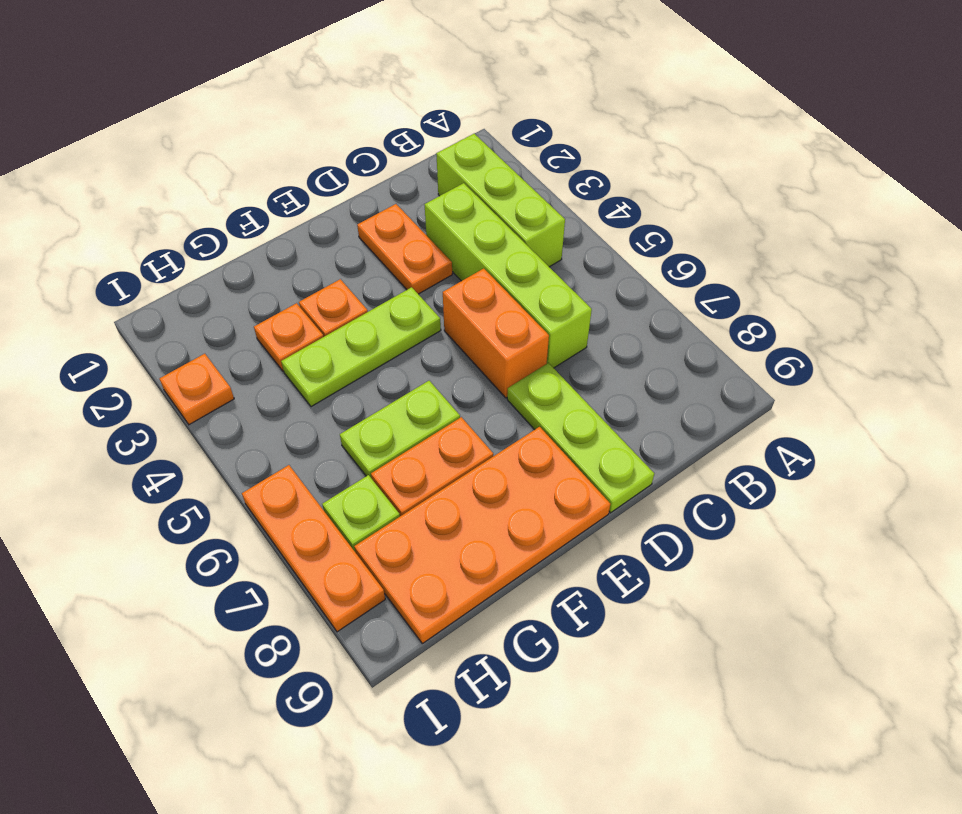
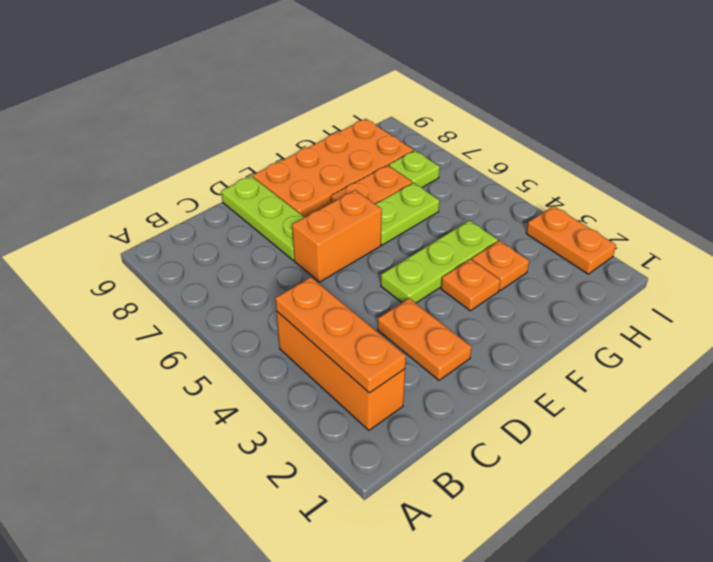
lime 1x3 brick [436,134,565,267] -> orange 1x3 brick [276,311,405,430]
lime 1x4 brick [425,183,592,368] -> none
orange 1x2 brick [443,268,549,398] -> orange 1x2 brick turned to [292,190,382,282]
orange 1x1 plate [160,354,234,425] -> orange 1x2 plate [526,206,616,274]
orange 1x3 plate [242,465,385,632] -> orange 1x3 plate moved to [275,277,406,393]

